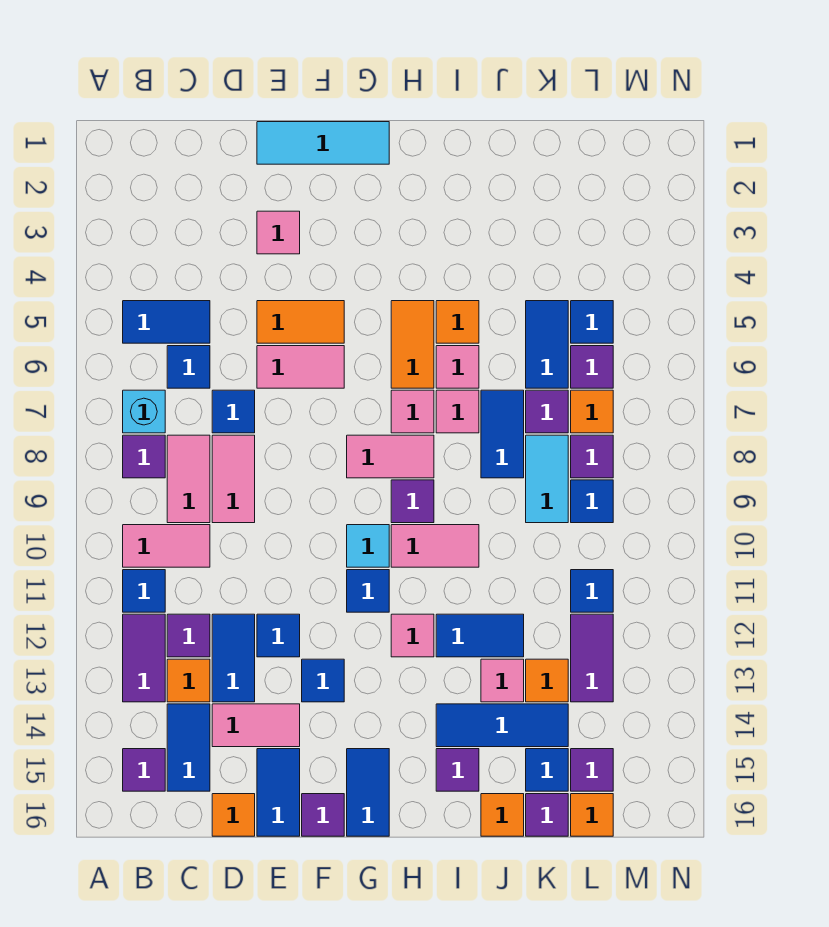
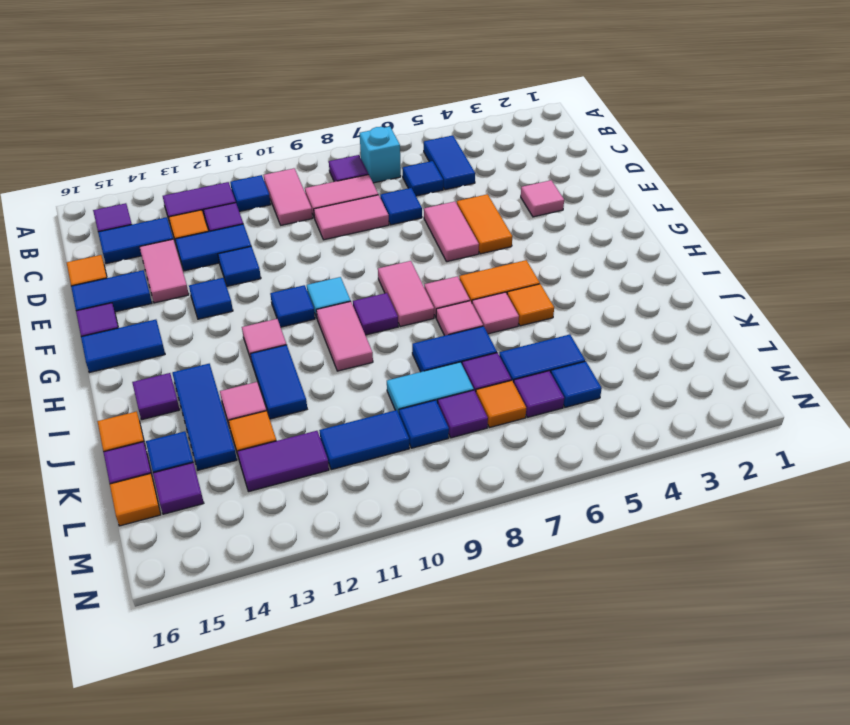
cyan 1x3 tile [257,122,389,164] -> none
blue 1x1 tile [571,570,613,612] -> blue 1x2 tile [319,410,409,470]

